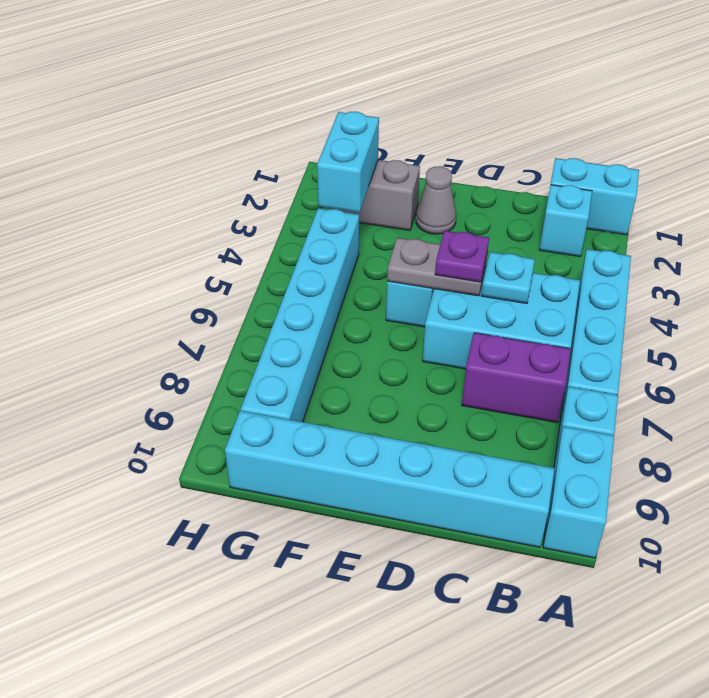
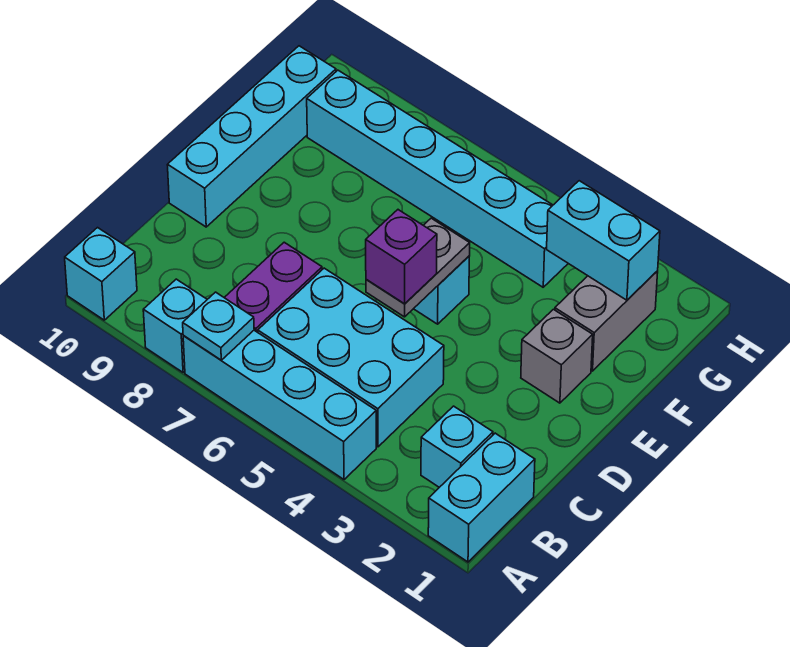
cyan 1x2 brick [543,426,614,558] -> cyan 1x1 brick [65,228,137,320]
cyan 2x3 brick [423,266,580,369] -> cyan 2x3 brick turned to [258,268,444,447]
cyan 1x6 brick [225,411,555,547] -> cyan 1x4 brick [167,46,336,227]
cyan 1x1 plate [482,252,535,303] -> cyan 1x1 plate moved to [183,292,254,360]
purple 1x1 plate [435,231,489,282] -> purple 1x1 brick [366,210,437,304]
grey 1x1 cone [416,166,456,234] -> grey 1x1 brick [521,309,593,403]

